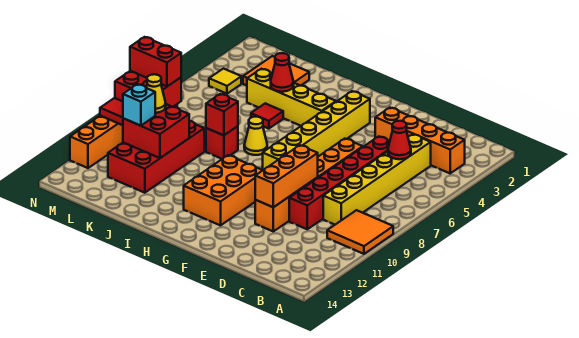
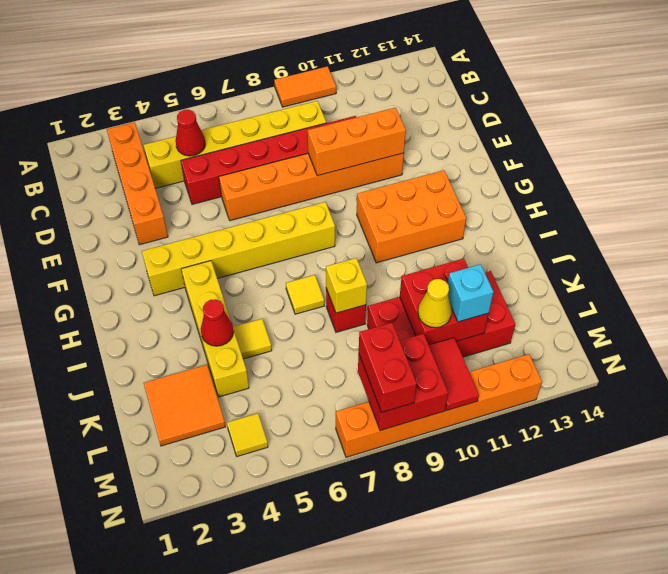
orange 2x2 tile [327,210,393,254] -> orange 1x2 tile [274,66,336,107]
yellow 1x1 cone [244,117,267,155] -> yellow 1x1 tile [286,275,324,314]
red 1x1 tile [251,103,283,129] -> yellow 1x1 tile [233,319,272,359]
red 1x1 brick [206,94,238,135] -> yellow 1x1 brick [326,258,367,313]

